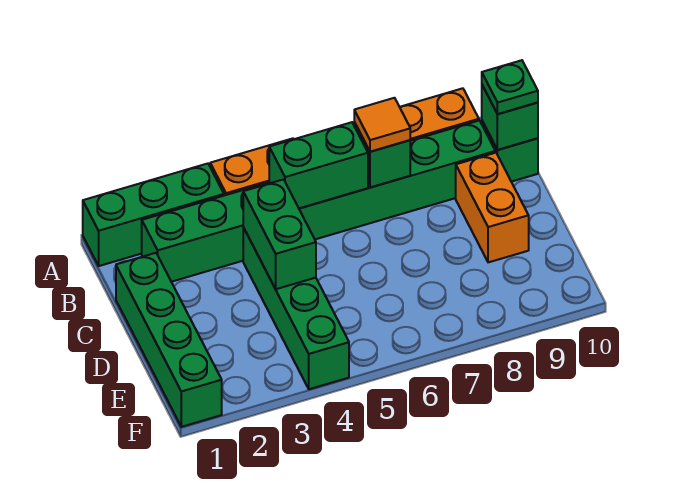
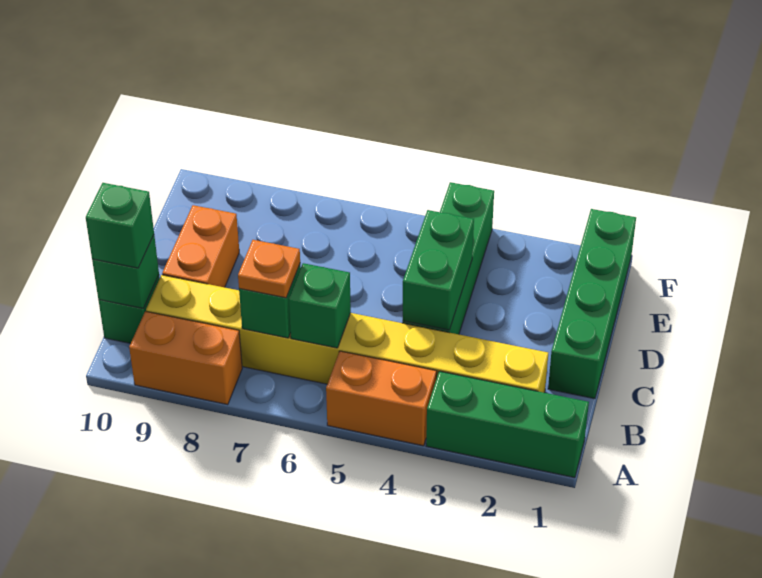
green 1x8 brick [142,121,495,282] -> yellow 1x8 brick [146,275,548,393]
green 1x2 brick [269,122,368,208] -> green 1x1 brick [289,263,351,348]
orange 1x1 tile [354,98,410,152] -> orange 1x1 plate [238,240,300,298]
green 1x1 plate [482,60,538,114] -> green 1x1 brick [86,183,154,268]

